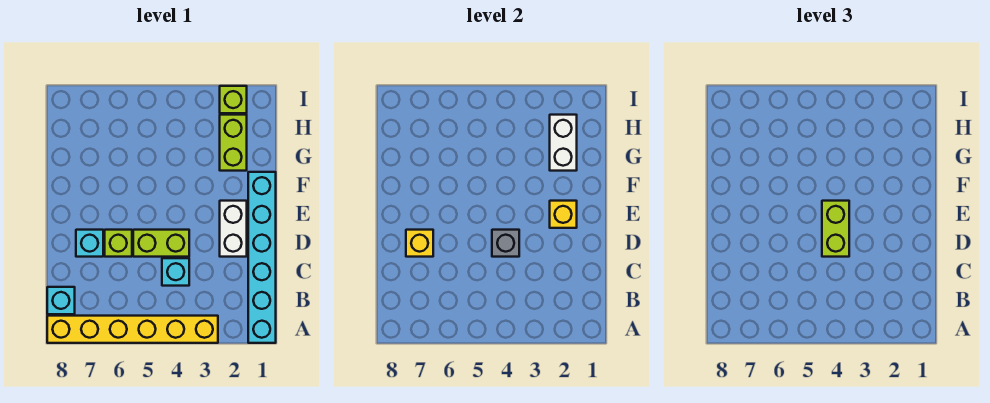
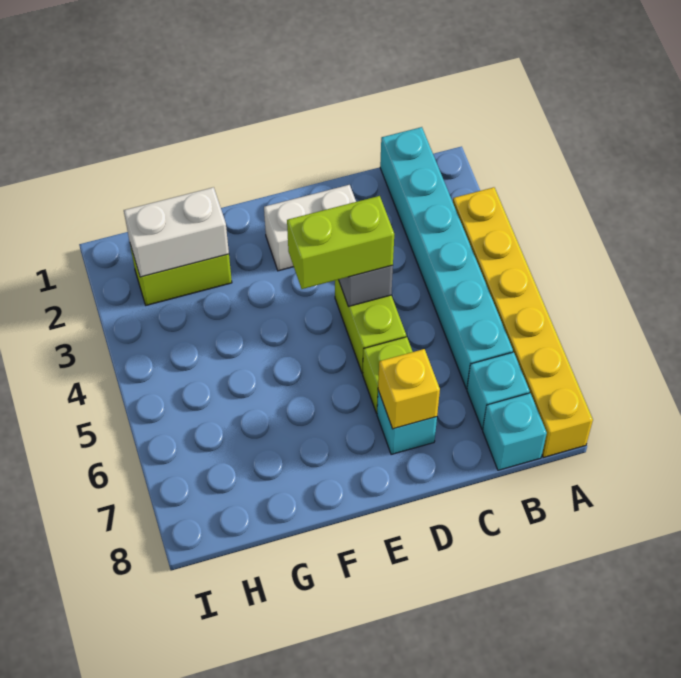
cyan 1x6 brick [248,172,276,343] -> cyan 1x6 brick turned to [380,127,513,389]
cyan 1x1 brick [162,258,189,286] -> cyan 1x1 brick moved to [467,352,530,429]
yellow 1x1 brick [550,201,577,228] -> none
lime 1x1 brick [220,86,247,113] -> none

